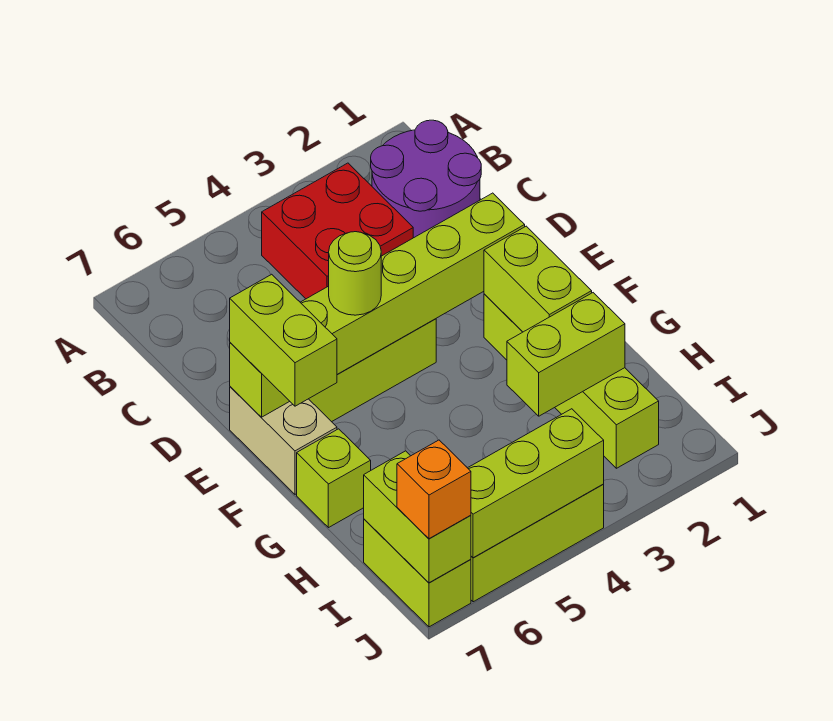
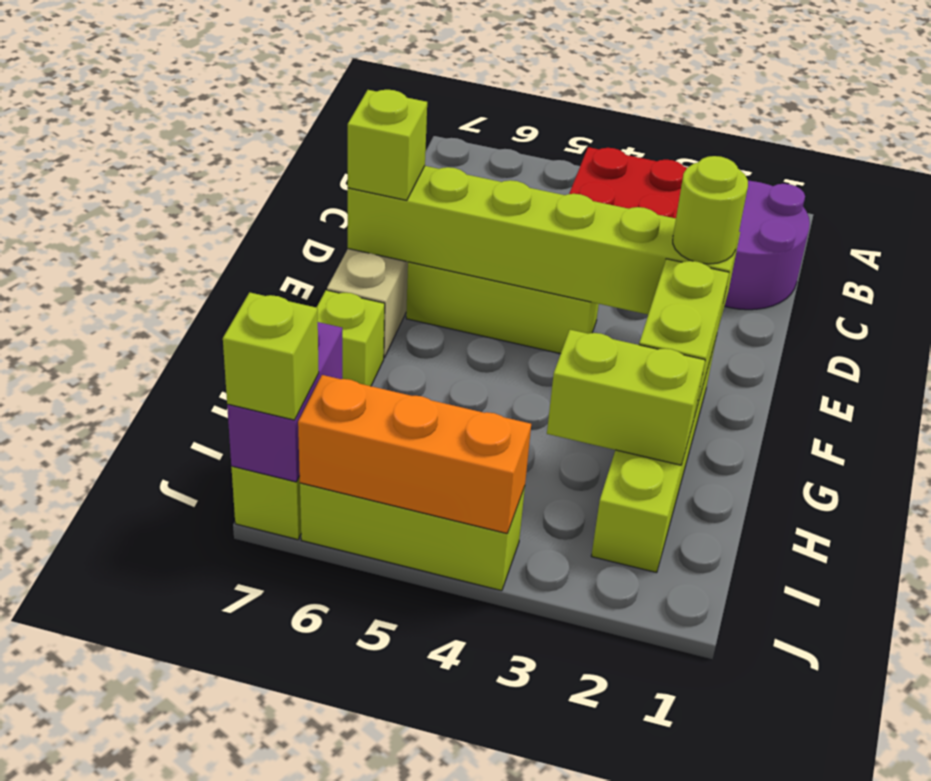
lime 1x1 round brick [329,232,381,315] -> lime 1x1 round brick moved to [673,156,748,264]
lime 1x2 brick [230,274,337,406] -> lime 1x1 brick [348,90,427,200]
lime 1x2 brick [364,451,471,583] -> purple 1x2 brick [227,322,342,482]
lime 1x3 brick [468,409,604,558] -> orange 1x3 brick [298,375,531,533]
orange 1x1 brick [397,440,471,539] -> lime 1x1 brick [223,292,319,420]

